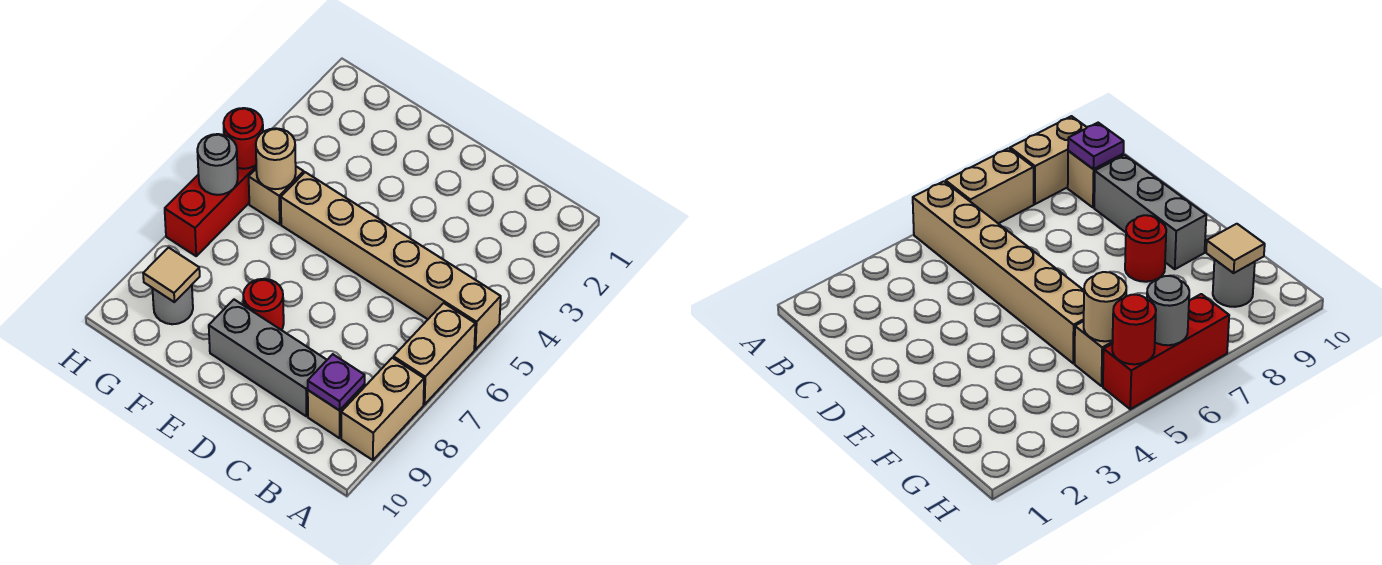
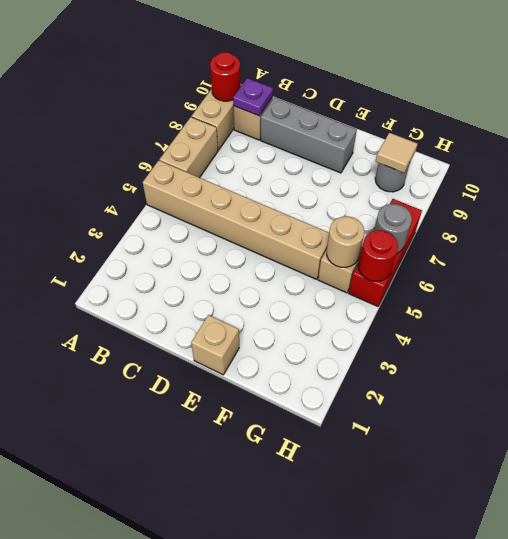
none -> tan 1x1 brick [191,315,239,375]
red 1x1 round brick [243,279,284,330] -> red 1x1 round brick moved to [210,52,241,101]

